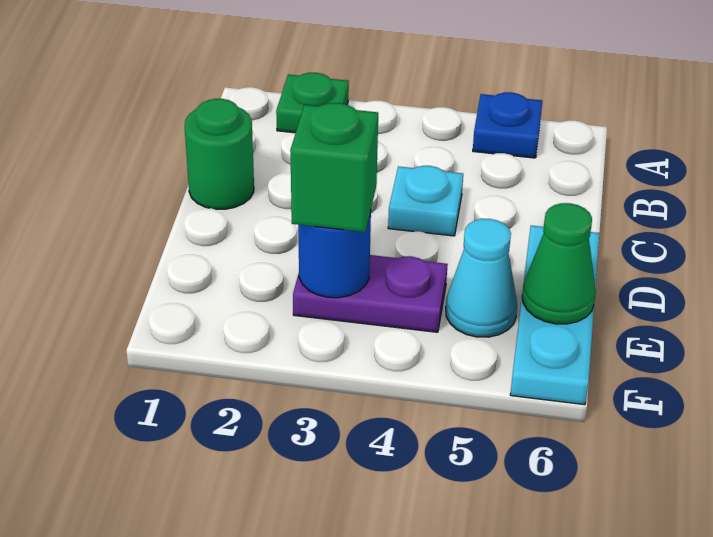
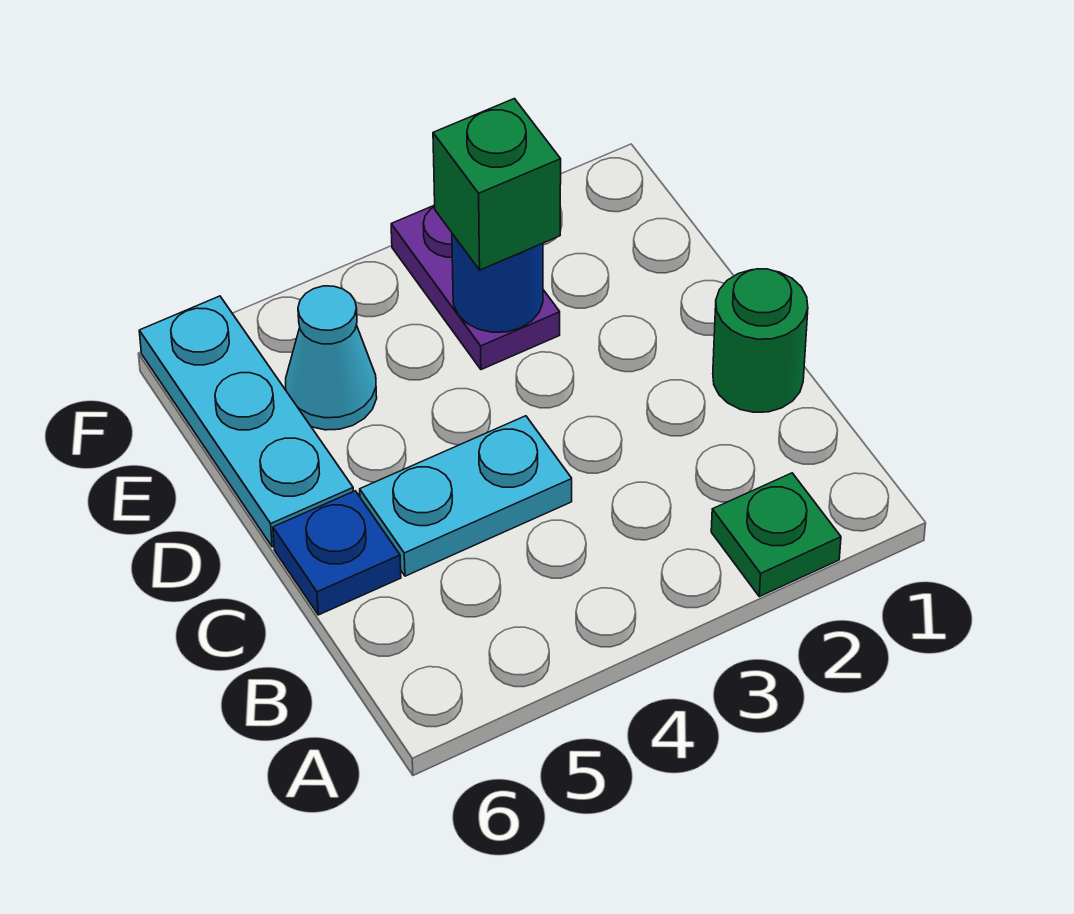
blue 1x1 plate [473,92,542,158] -> blue 1x1 plate moved to [273,491,401,615]
cyan 1x1 plate [388,166,463,236] -> cyan 1x2 plate [360,416,572,576]
purple 1x2 plate [293,255,448,332] -> purple 1x2 plate turned to [391,205,560,370]
green 1x1 cone [522,203,596,324] -> none

